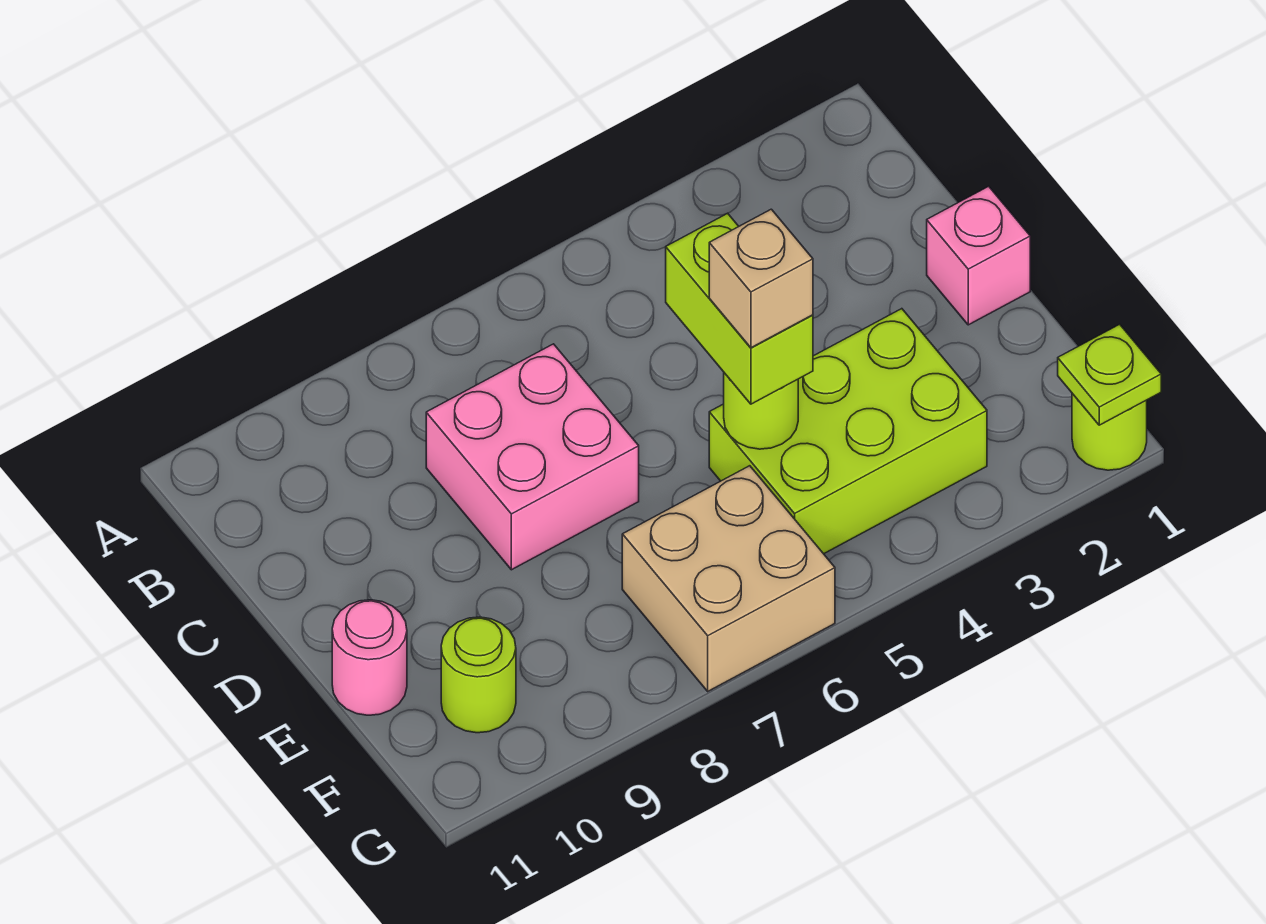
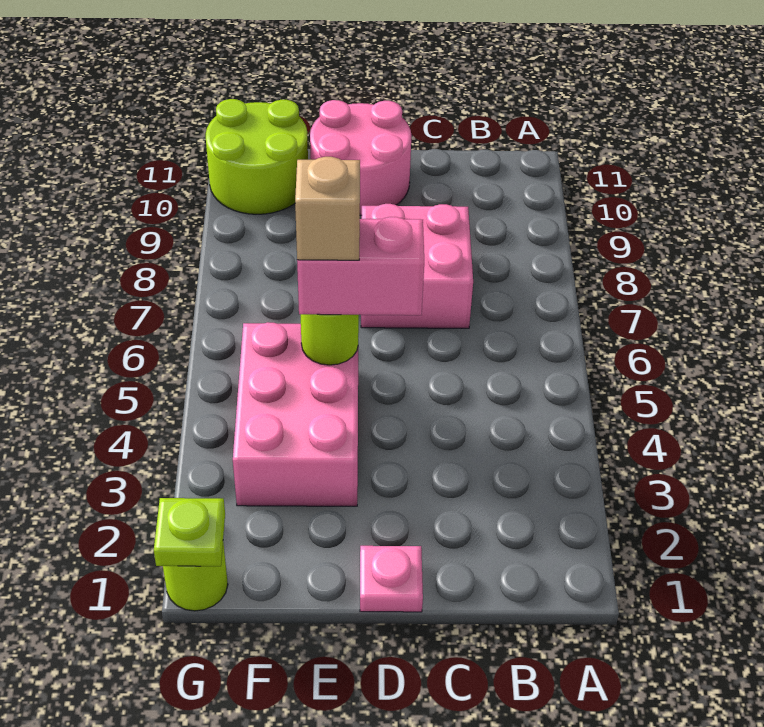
pink 1x1 brick [927,186,1030,325] -> pink 1x1 plate [360,546,423,612]
lime 1x2 brick [666,213,813,404] -> pink 1x2 brick [297,217,424,315]
lime 2x3 brick [709,309,987,554] -> pink 2x3 brick [233,322,358,506]
pink 1x1 round brick [332,600,407,715] -> pink 2x2 round brick [310,100,412,215]
tan 2x2 brick [622,466,835,691] -> none
lime 1x1 round brick [441,617,516,733] -> lime 2x2 round brick [206,99,308,214]

